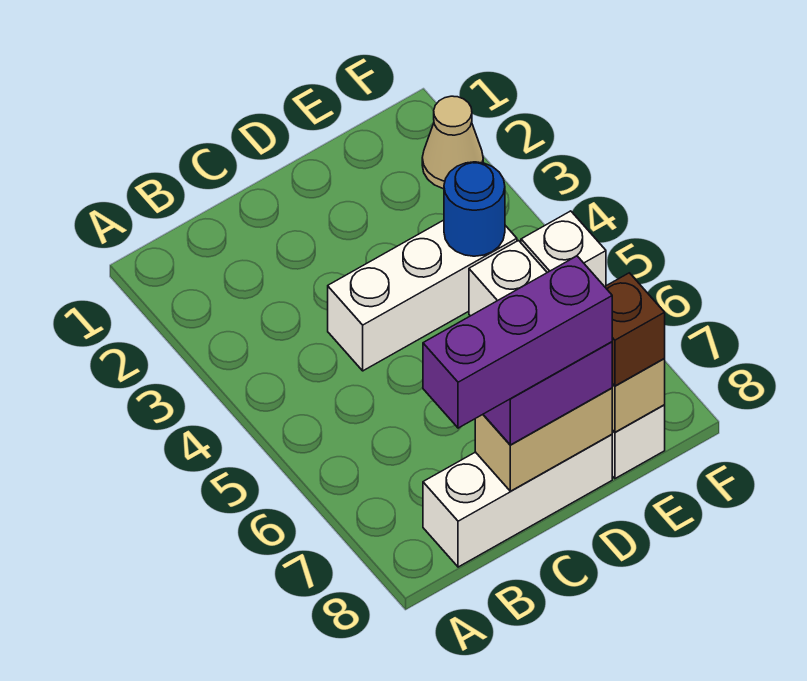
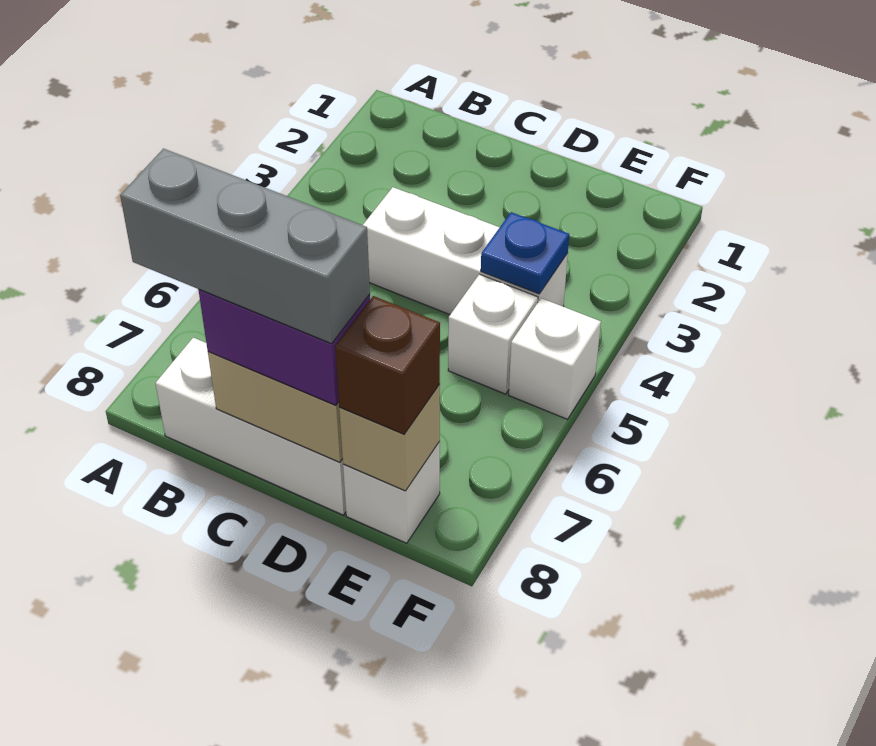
purple 1x3 brick [423,256,612,428] -> grey 1x3 brick [120,149,370,344]
blue 1x1 round brick [444,162,505,256] -> blue 1x1 plate [481,212,569,294]
tan 1x1 cone [422,96,483,189] -> none

